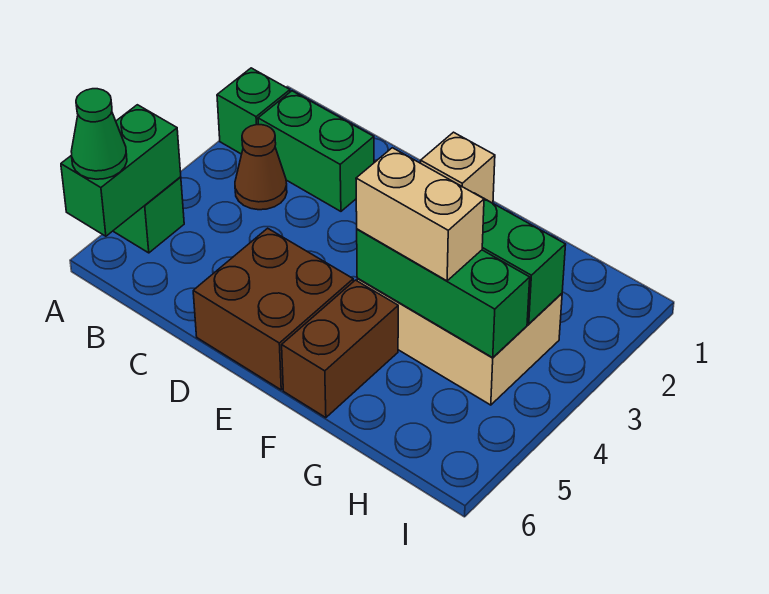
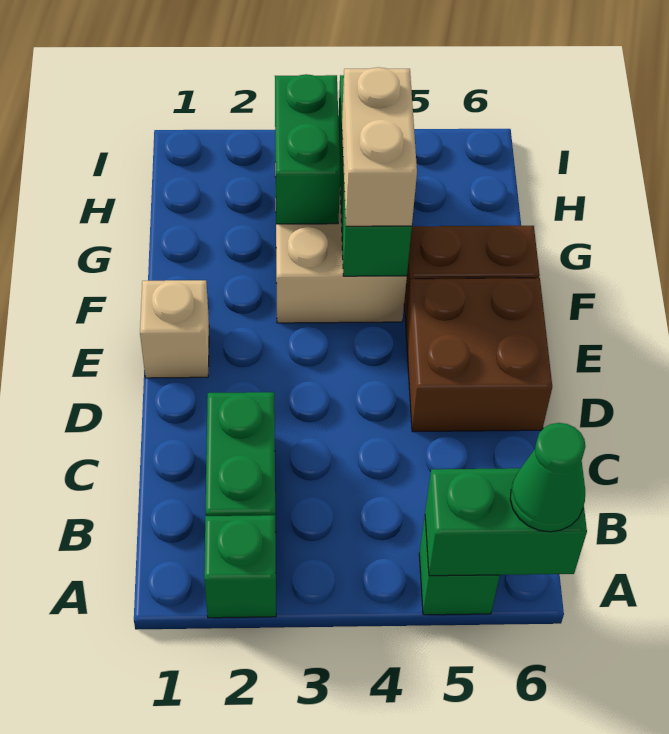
brown 1x1 cone [235,125,287,210] -> none

